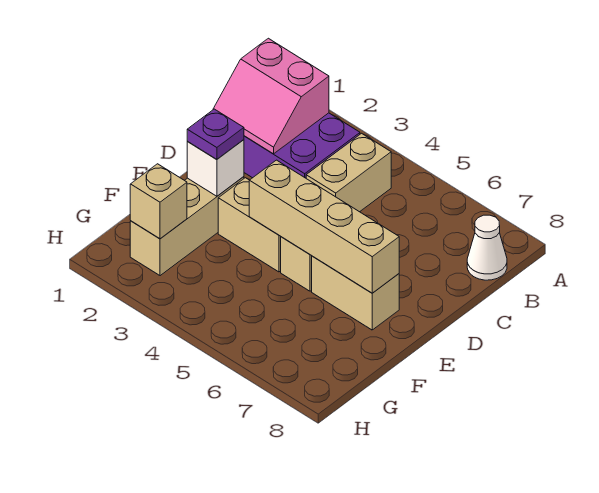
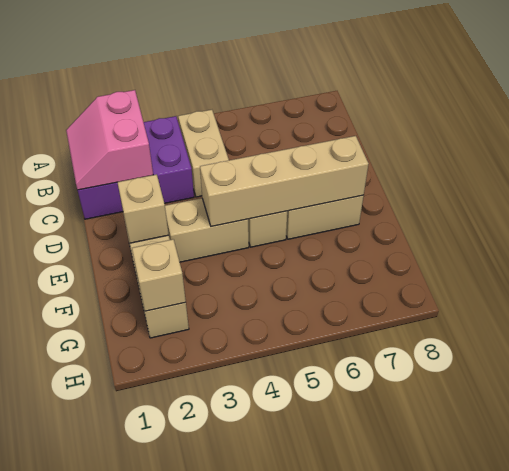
pink 2x2 slope [213,38,329,154] -> pink 2x2 slope turned to [66,90,153,190]
white 1x1 cone [467,215,507,280] -> none
white 1x1 brick [187,140,244,196] -> tan 1x1 brick [117,174,169,243]
purple 1x1 plate [187,109,244,159] -> none

